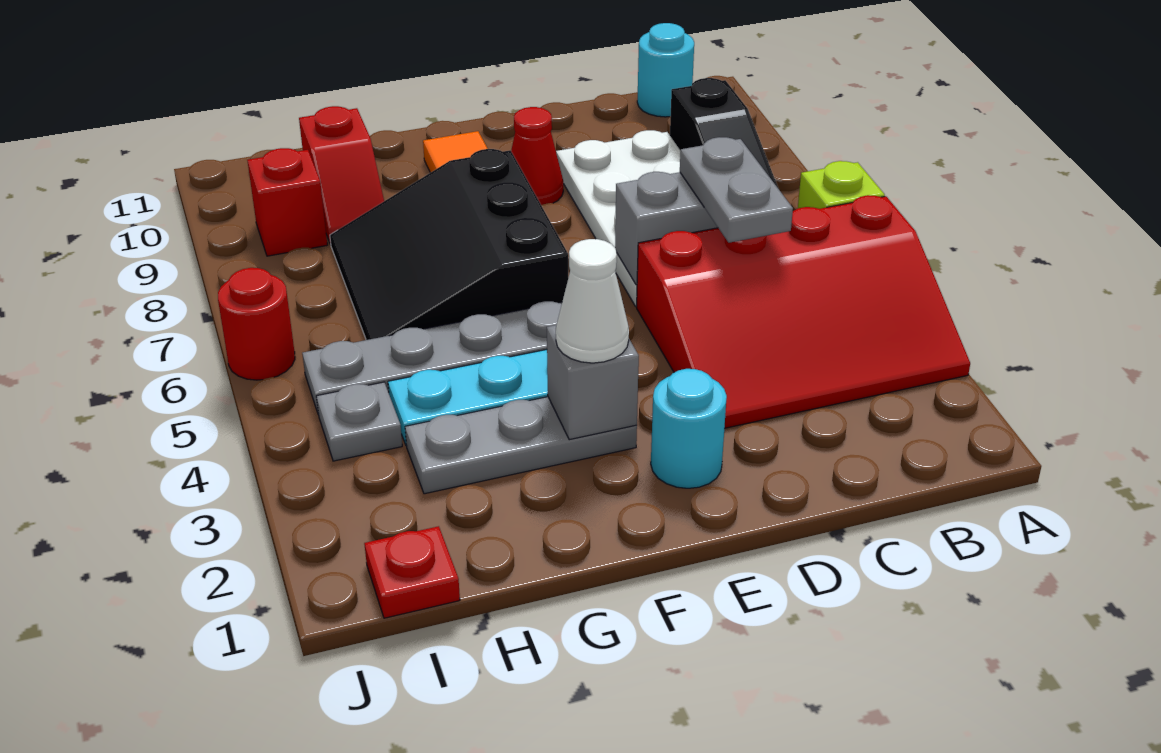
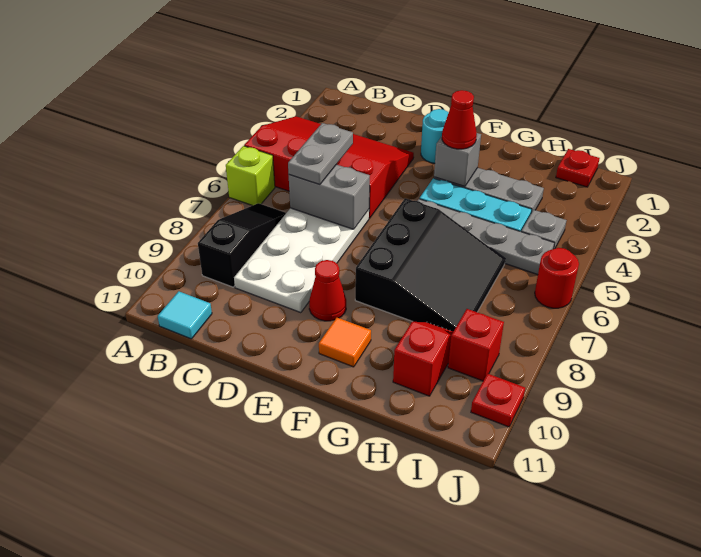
cyan 1x1 round brick [637,23,694,117] -> cyan 1x1 tile [158,291,212,339]
white 1x1 cone [556,239,629,363] -> red 1x1 cone [442,90,477,149]
none -> red 1x1 plate [471,374,525,427]

